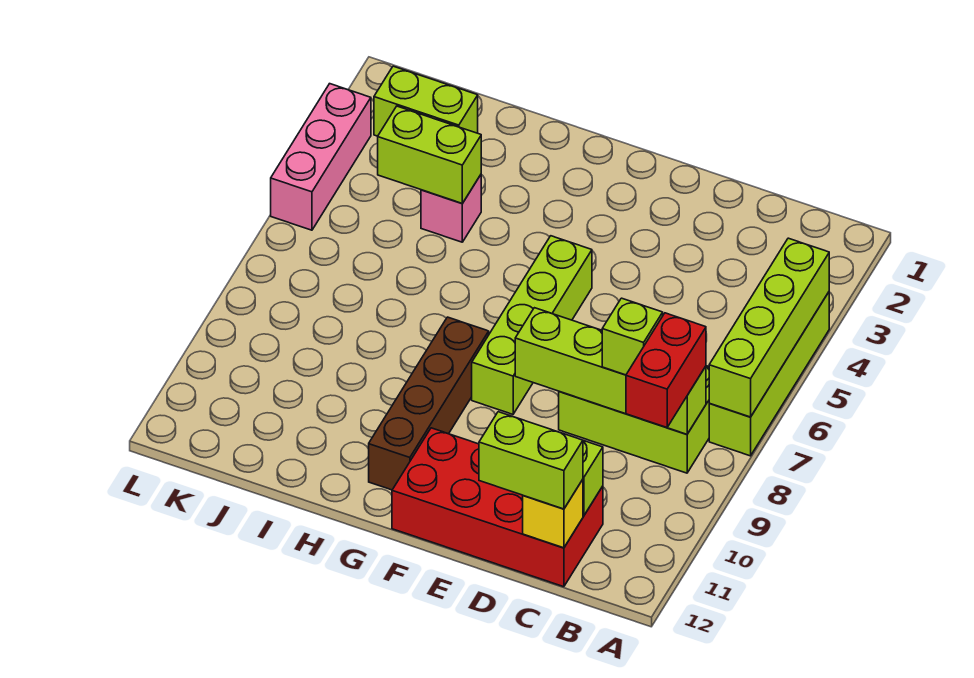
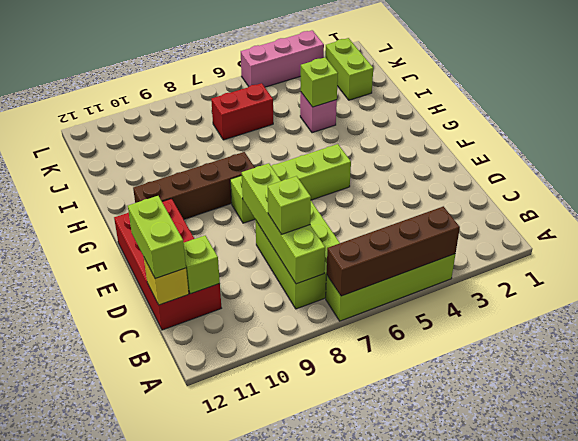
lime 1x4 brick [709,238,829,417] -> brown 1x4 brick [327,206,460,296]
red 1x2 brick [626,313,706,428] -> red 1x2 brick moved to [211,83,273,140]
lime 1x2 brick [378,106,481,203] -> lime 1x1 brick [301,57,338,107]

